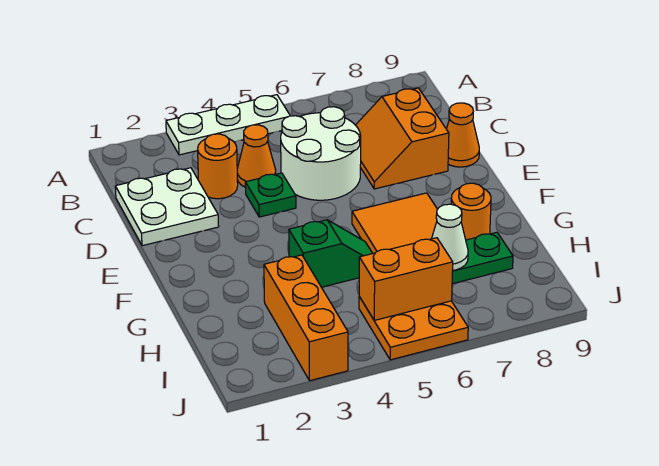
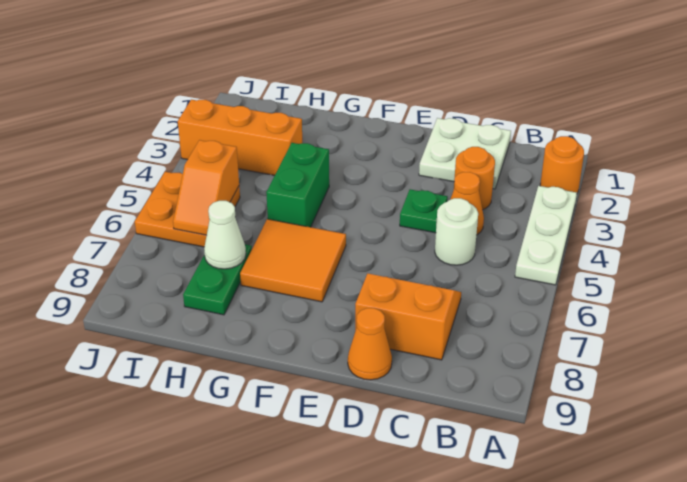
white 2x2 round brick [281,107,361,200] -> white 1x1 round brick [435,198,478,265]
green 1x2 slope [289,220,373,287] -> green 1x2 brick [266,143,329,227]
orange 1x1 round brick [451,183,491,240] -> orange 1x1 round brick moved to [540,136,584,193]
orange 1x2 brick [359,238,453,320] -> orange 1x2 slope [173,140,239,235]

